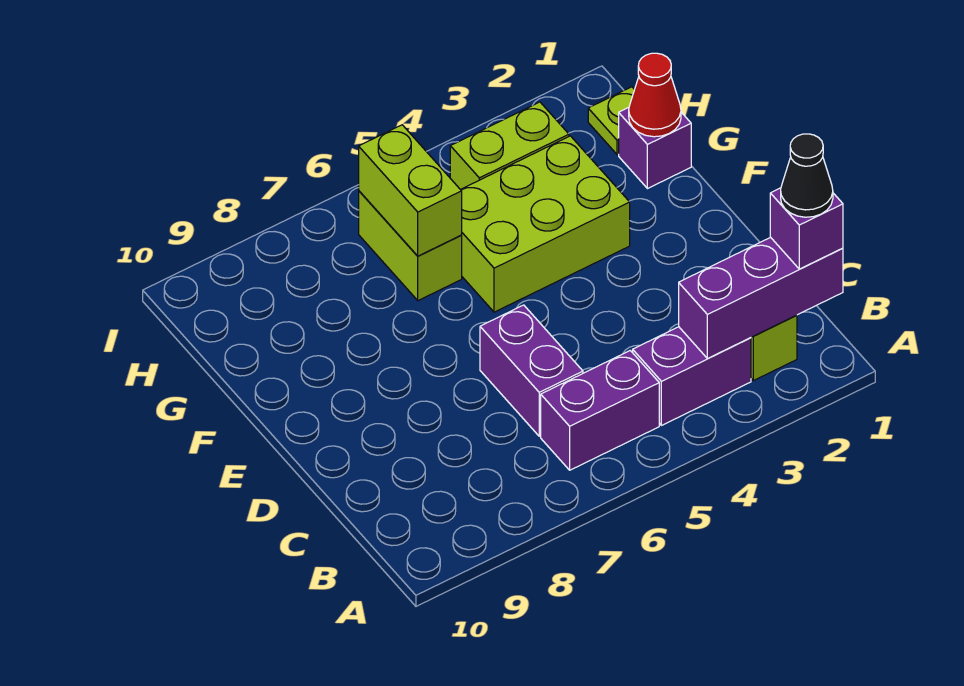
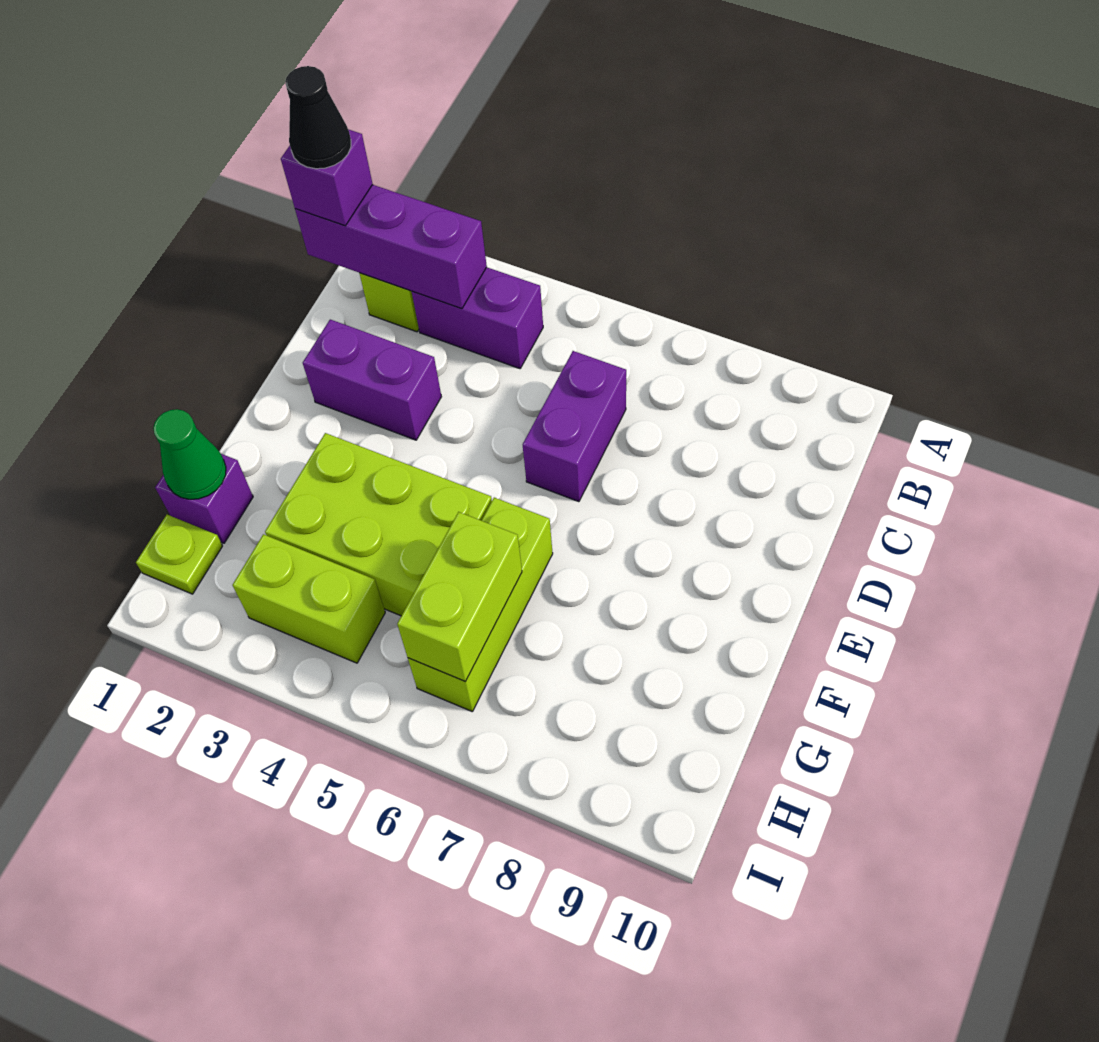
purple 1x2 brick [541,351,659,470] -> purple 1x2 brick moved to [303,320,441,440]
red 1x1 cone [629,53,681,137] -> green 1x1 cone [153,409,226,499]
lime 1x2 brick [359,191,462,301] -> lime 1x3 brick [408,498,553,711]

